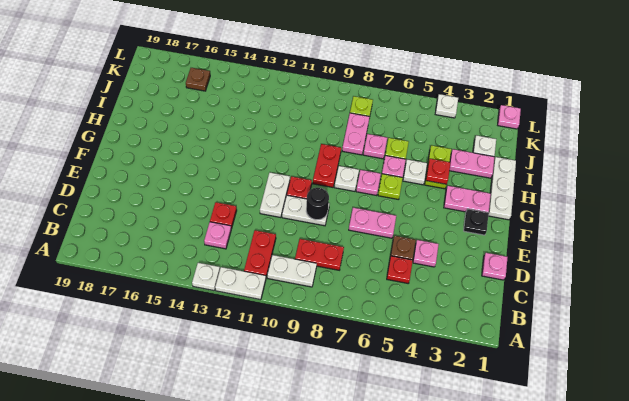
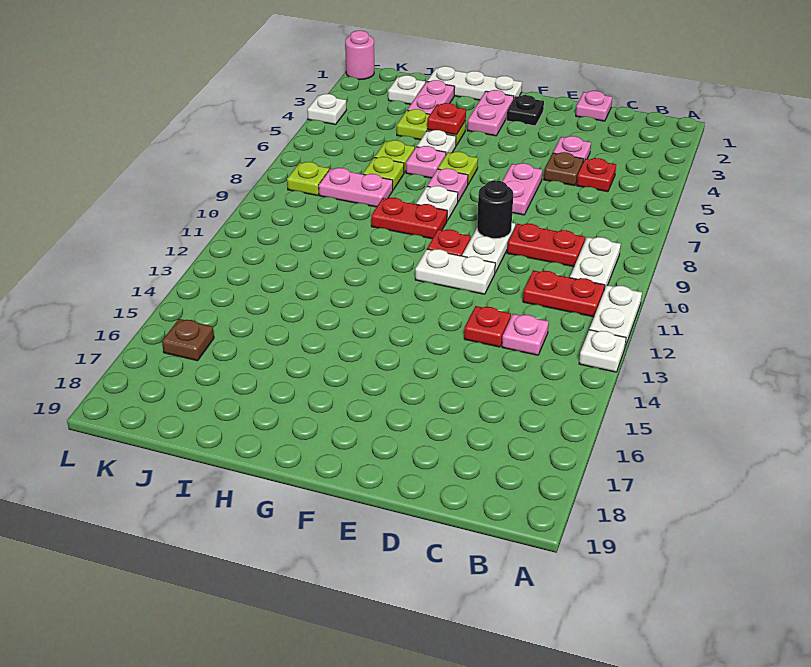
red 1x2 plate [295,239,344,270] -> red 1x2 plate turned to [507,223,585,267]
pink 1x1 plate [363,134,387,159] -> lime 1x1 plate [363,157,404,190]
pink 1x1 plate [498,105,521,129] -> pink 1x1 round brick [345,31,374,80]

